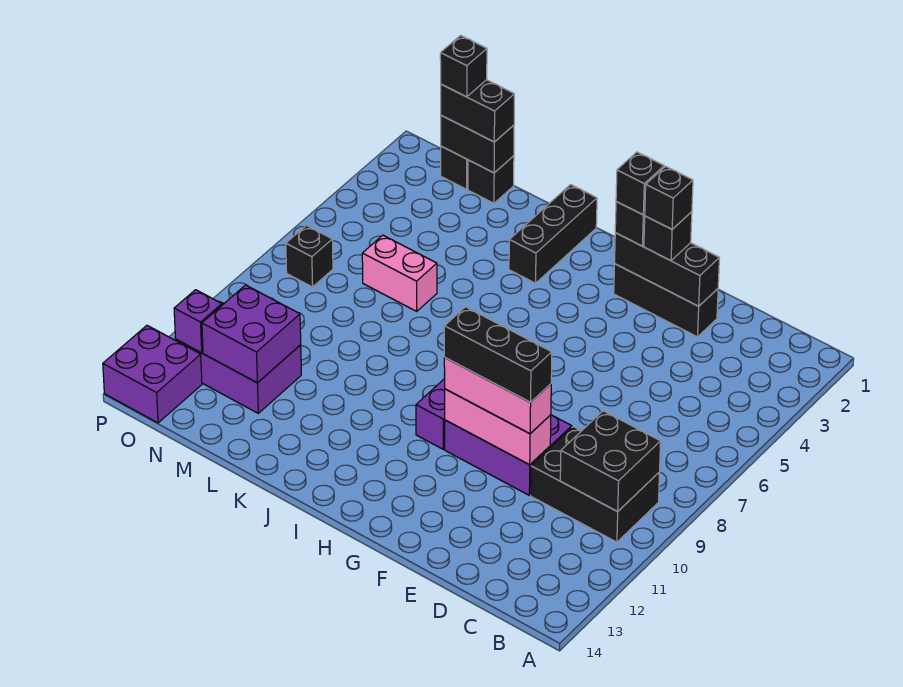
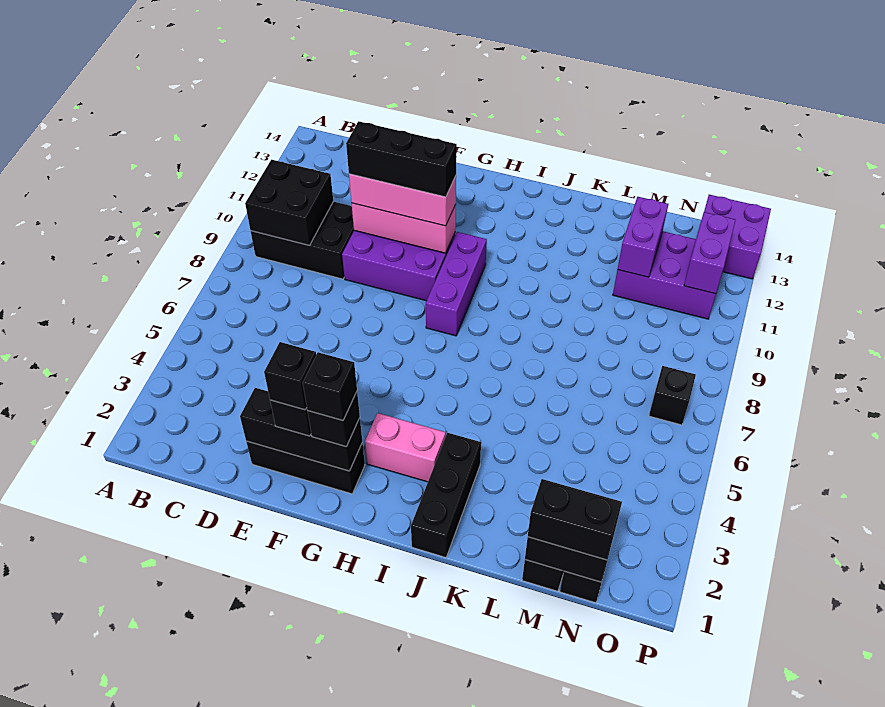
pink 1x2 brick [362,235,437,311] -> pink 1x2 brick moved to [365,413,446,482]
purple 2x2 brick [202,285,301,383] -> purple 1x2 brick [617,197,668,277]
black 1x1 brick [440,35,487,97] -> none
purple 1x1 brick [174,290,222,353] -> purple 1x2 brick [684,212,735,294]

